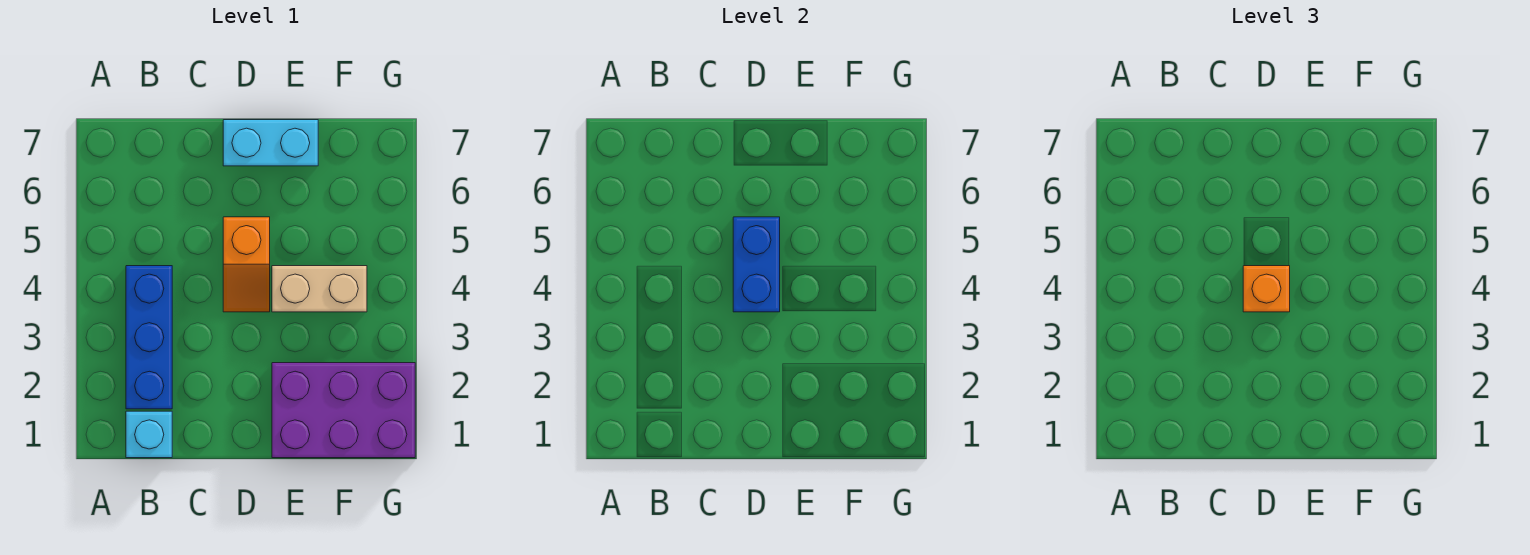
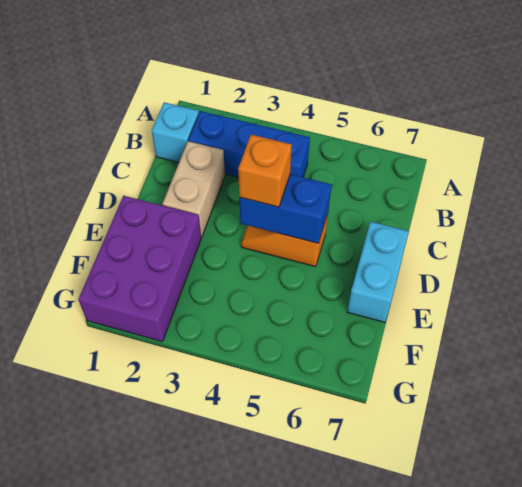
tan 1x2 brick [272,266,367,312] -> tan 1x2 brick moved to [162,141,225,237]

